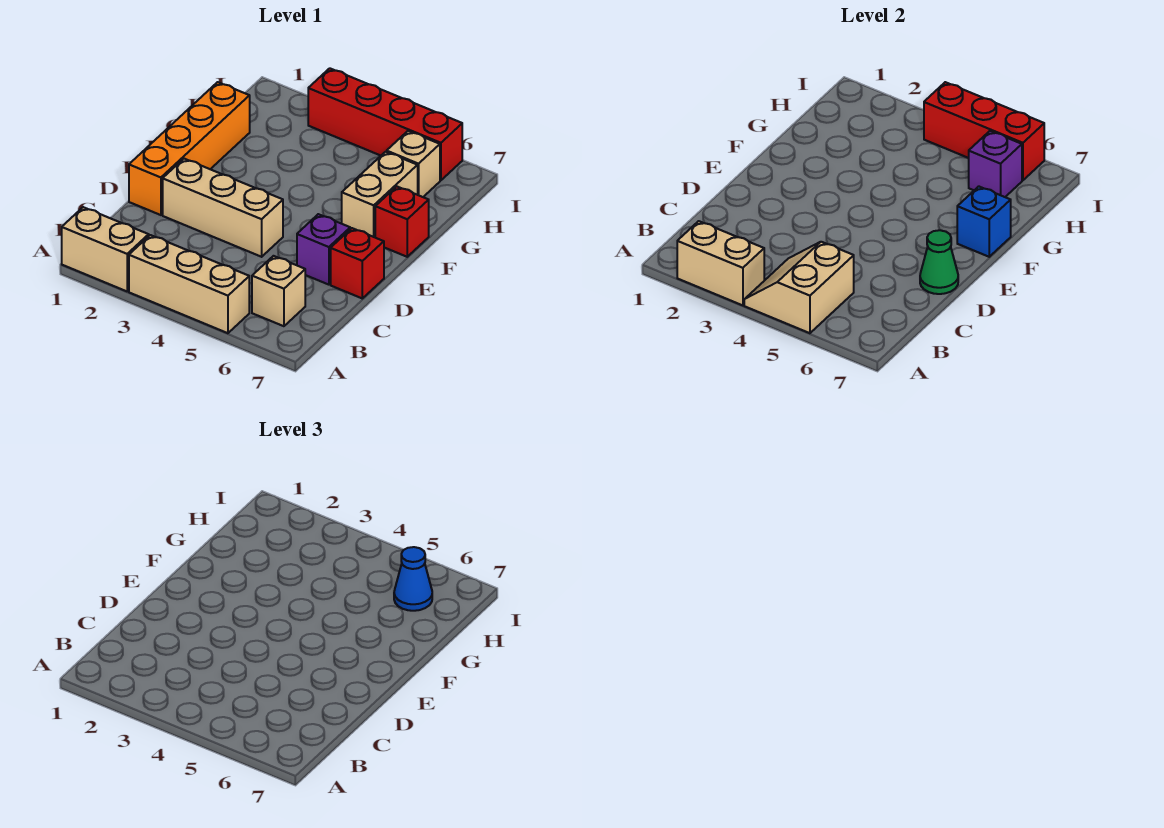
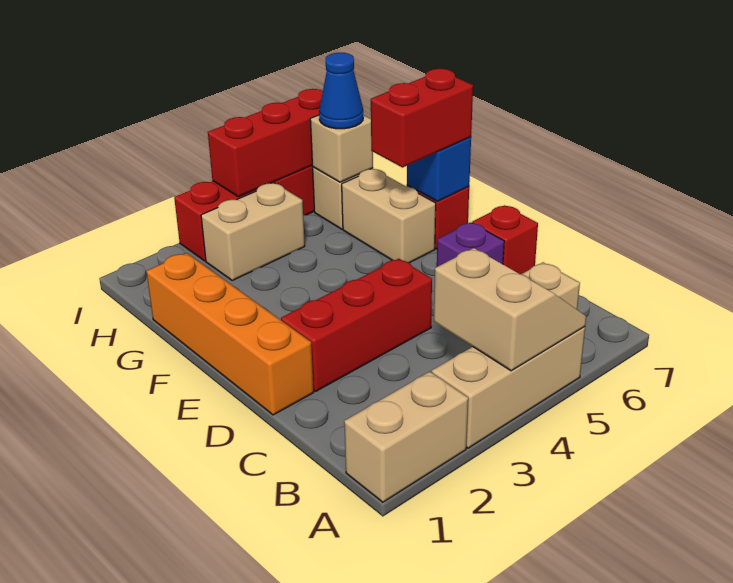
tan 1x2 brick [677,221,764,305] -> tan 1x2 brick moved to [201,183,305,280]
tan 2x2 slope [744,242,854,333] -> tan 2x2 slope turned to [434,248,586,371]
tan 1x3 brick [163,159,283,257] -> red 1x3 brick [281,259,432,391]
green 1x1 cone [920,230,958,294] -> none
none -> red 1x2 brick [371,69,473,168]
purple 1x1 brick [969,131,1022,197] -> tan 1x1 brick [310,115,373,182]

